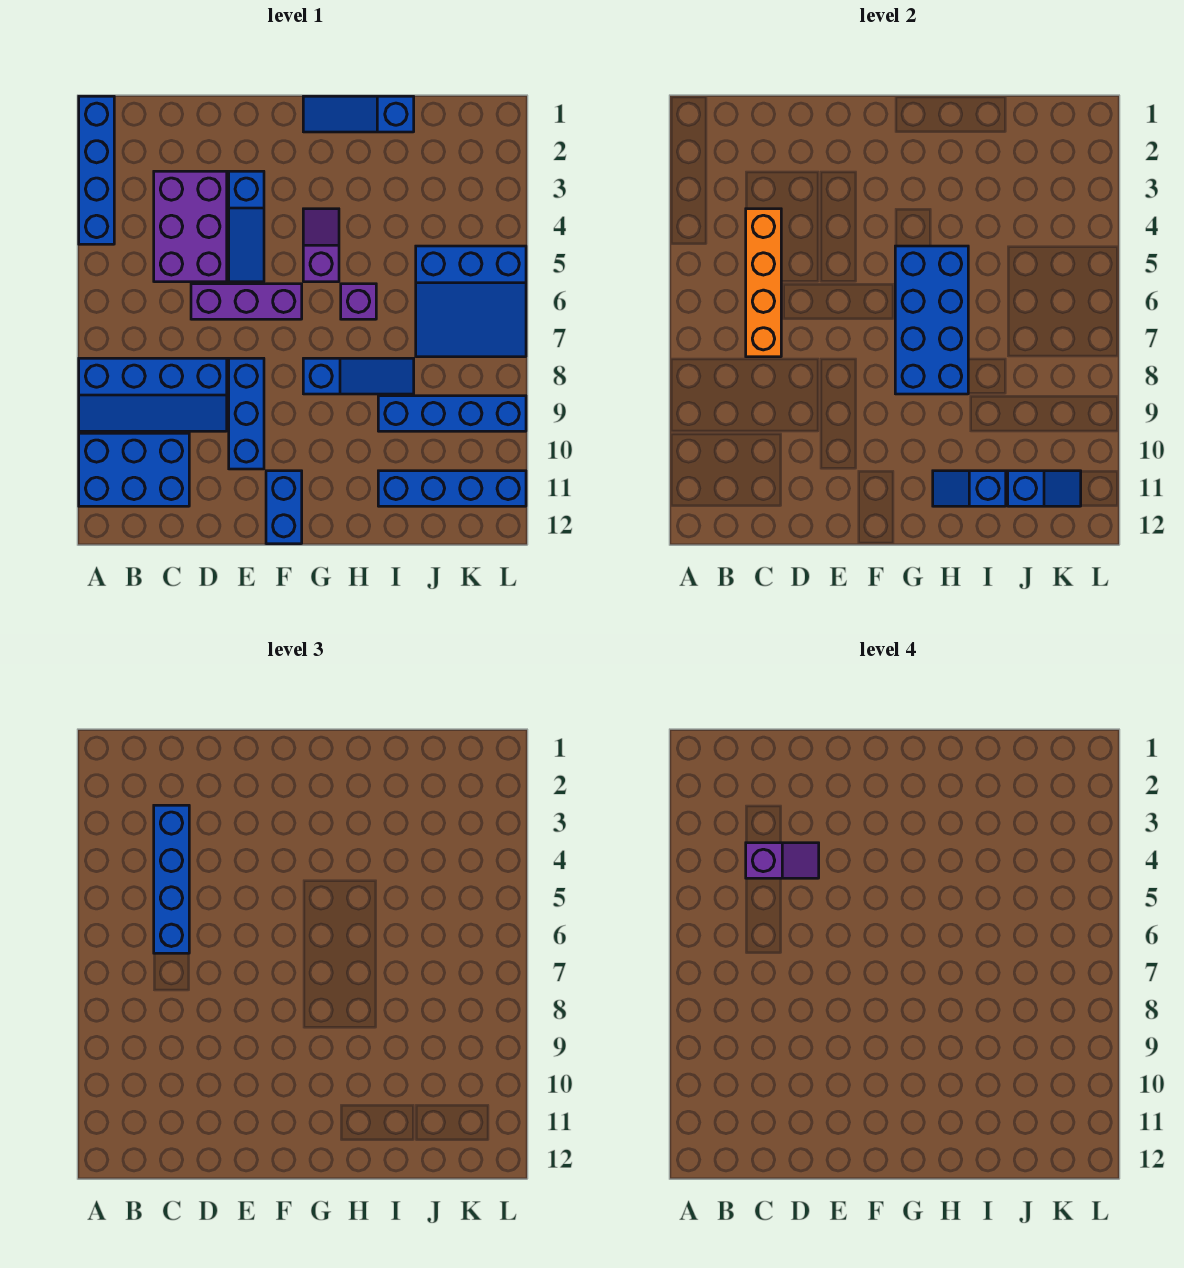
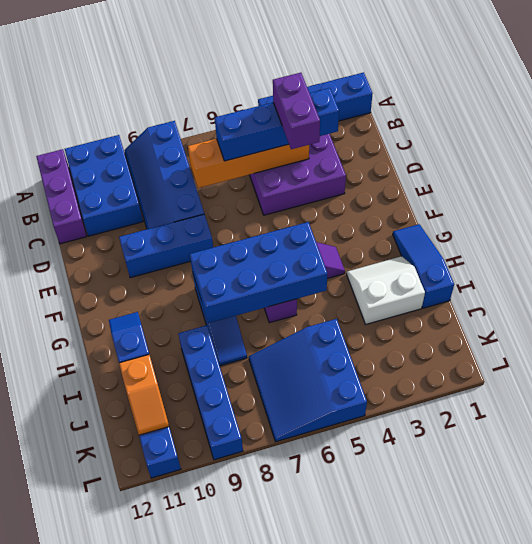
purple 1x2 slope [746,843,819,878] -> purple 1x2 brick [273,73,320,149]
purple 1x3 brick [191,284,302,319] -> purple 1x3 brick moved to [36,149,87,244]
blue 1x3 slope [229,171,264,282] -> none
blue 1x2 brick [266,471,302,544] -> none
none -> white 2x2 slope [347,256,425,324]
blue 1x2 slope [1008,471,1081,506] -> orange 1x2 slope [119,355,169,435]

